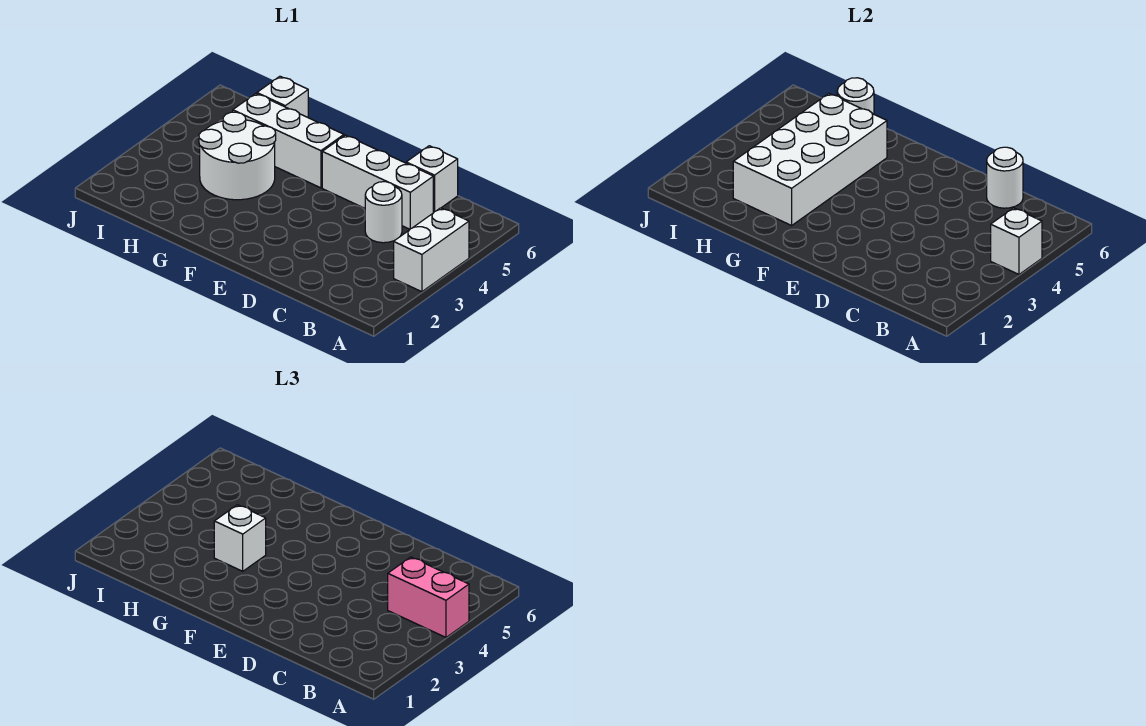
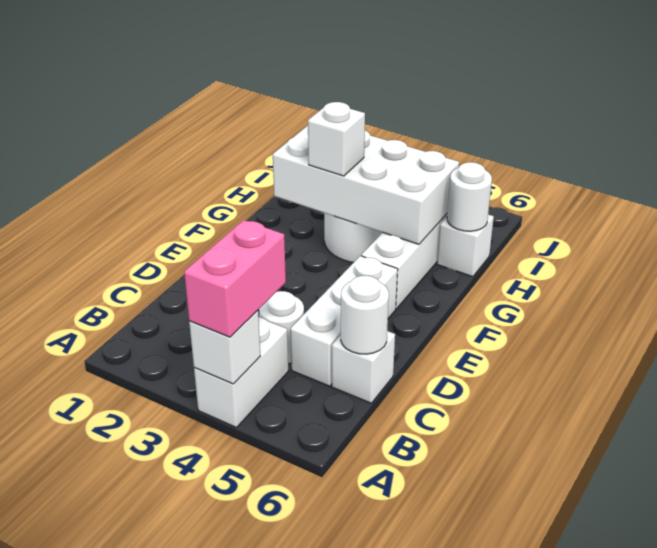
white 1x2 brick [394,208,469,292] -> white 1x2 brick turned to [194,317,288,428]

